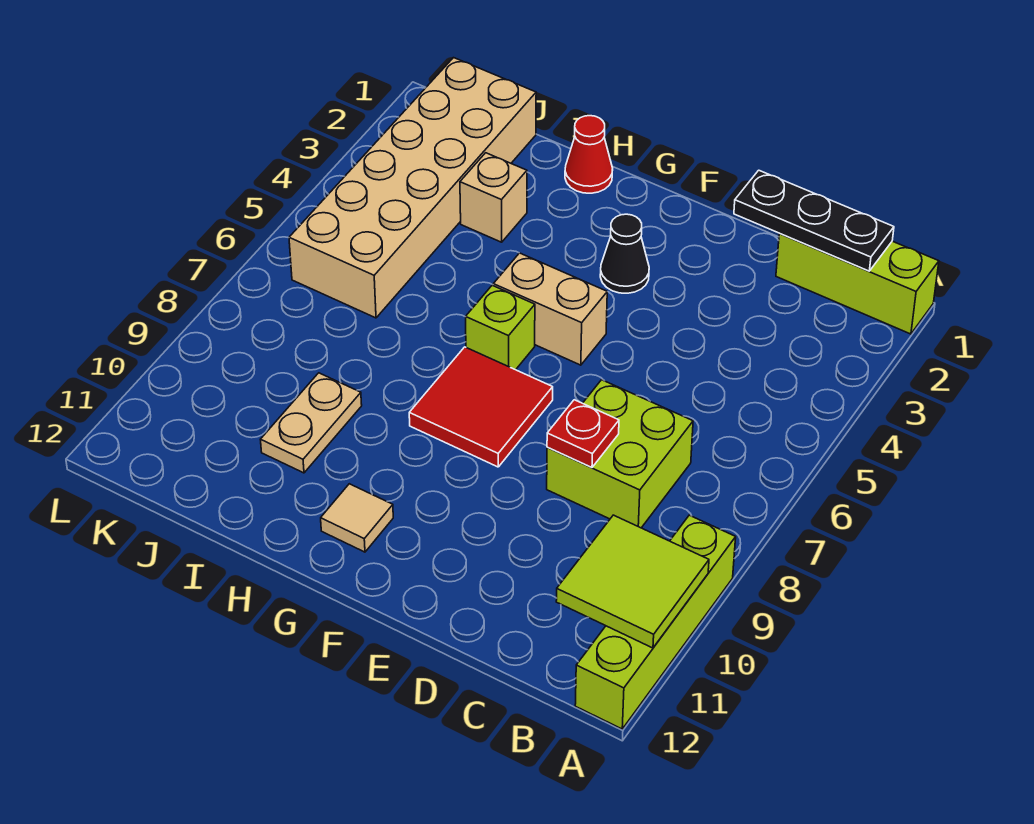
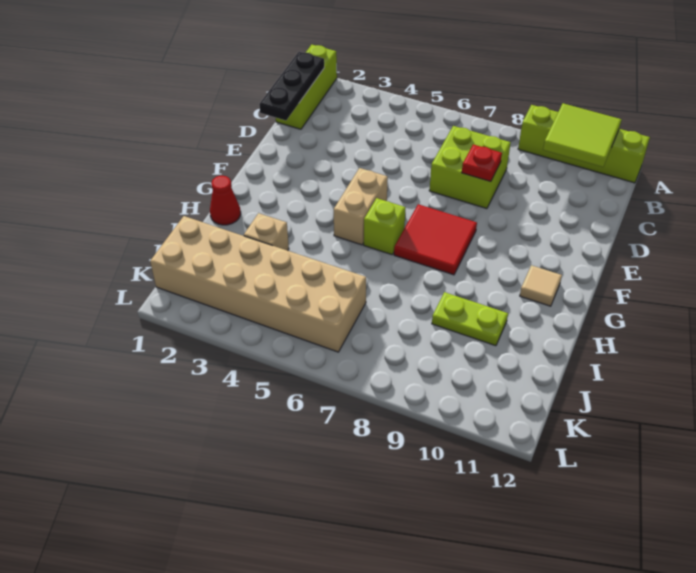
black 1x1 cone [600,214,649,293] -> none
tan 1x2 plate [260,373,362,473] -> lime 1x2 plate [432,292,508,346]

